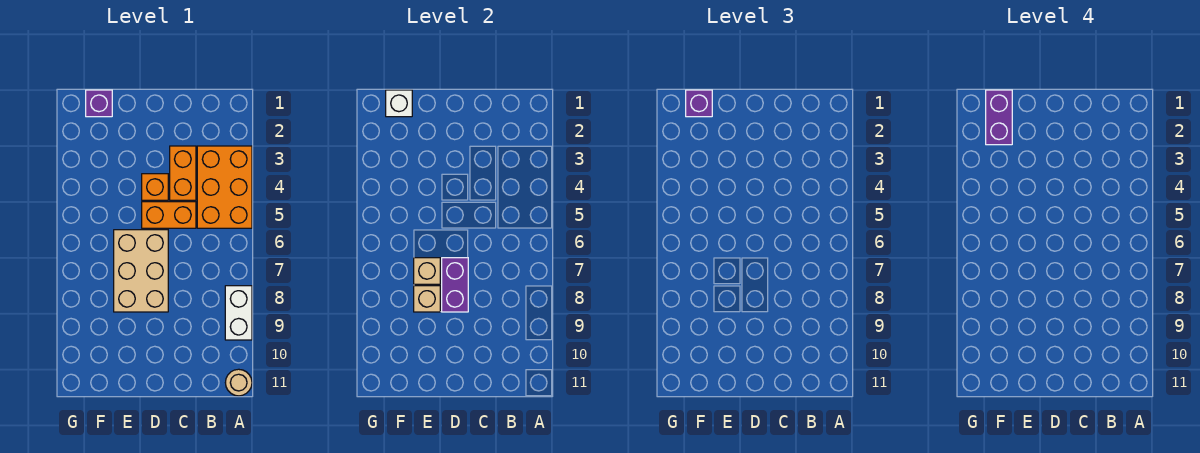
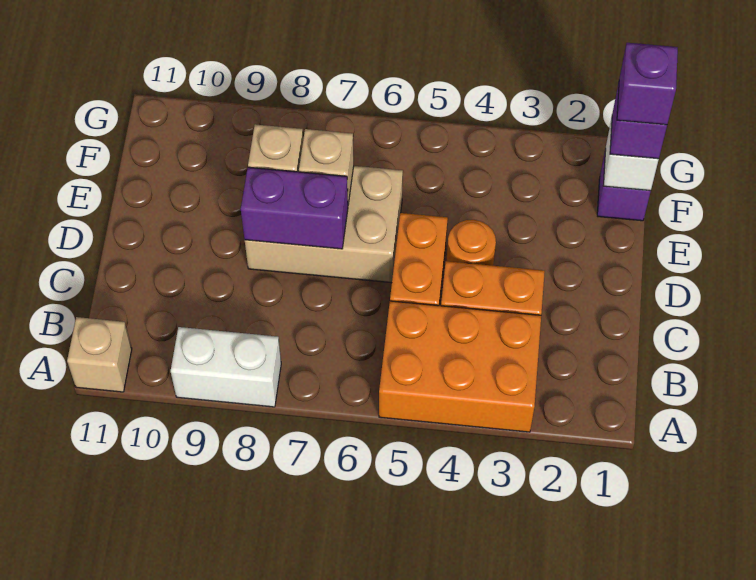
tan 1x1 round brick [225,369,252,396] -> tan 1x1 brick [67,317,132,392]
orange 1x1 brick [142,174,168,200] -> orange 1x1 round brick [446,220,496,266]
purple 1x2 brick [986,90,1012,145] -> purple 1x1 brick [617,43,678,125]

